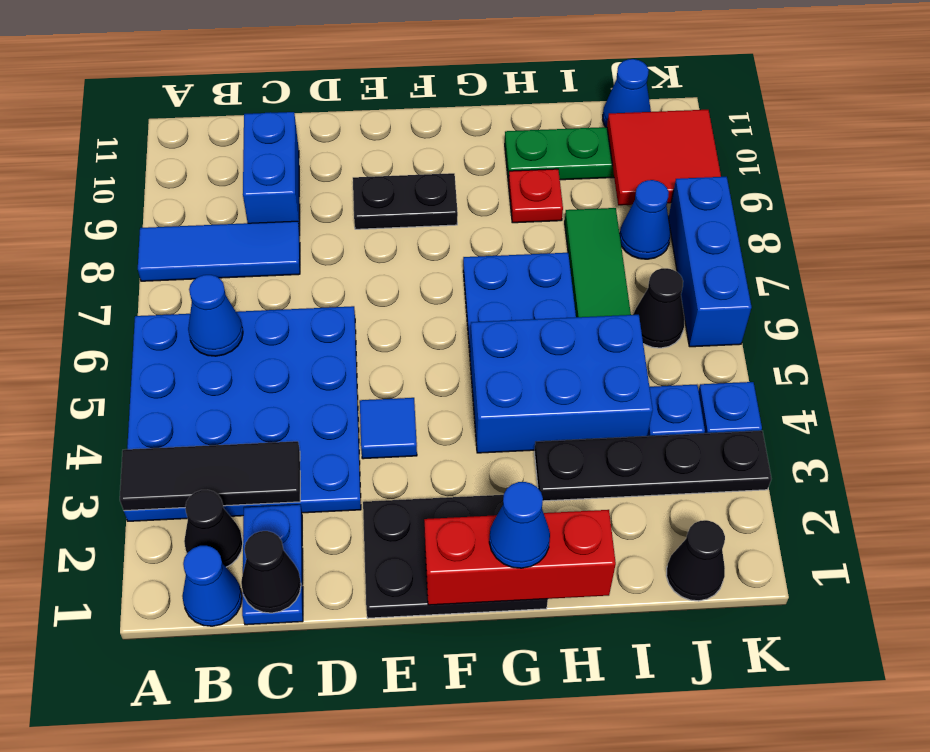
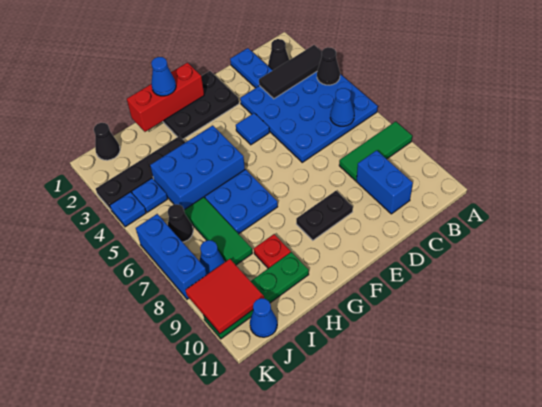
blue 1x3 tile [138,221,300,281] -> green 1x3 tile [339,121,412,181]
blue 1x1 cone [182,546,242,626] -> none
black 1x1 cone [241,531,301,613] -> black 1x1 cone moved to [317,47,340,85]

